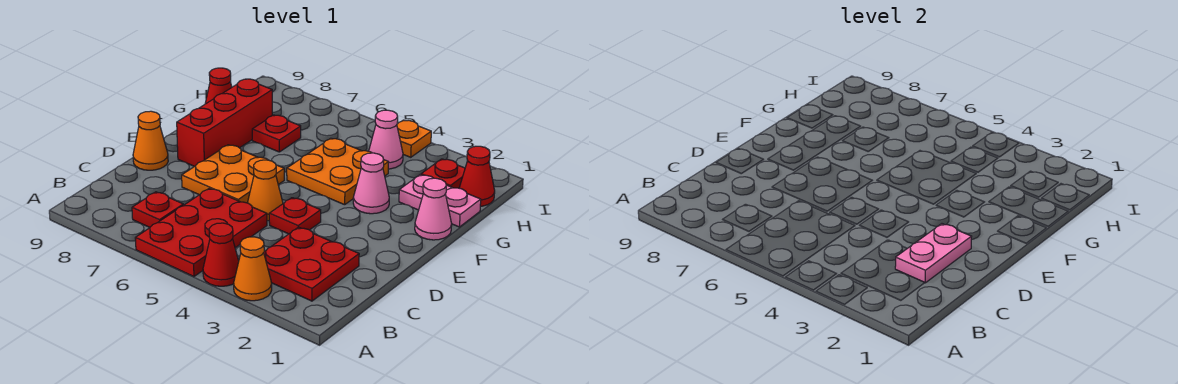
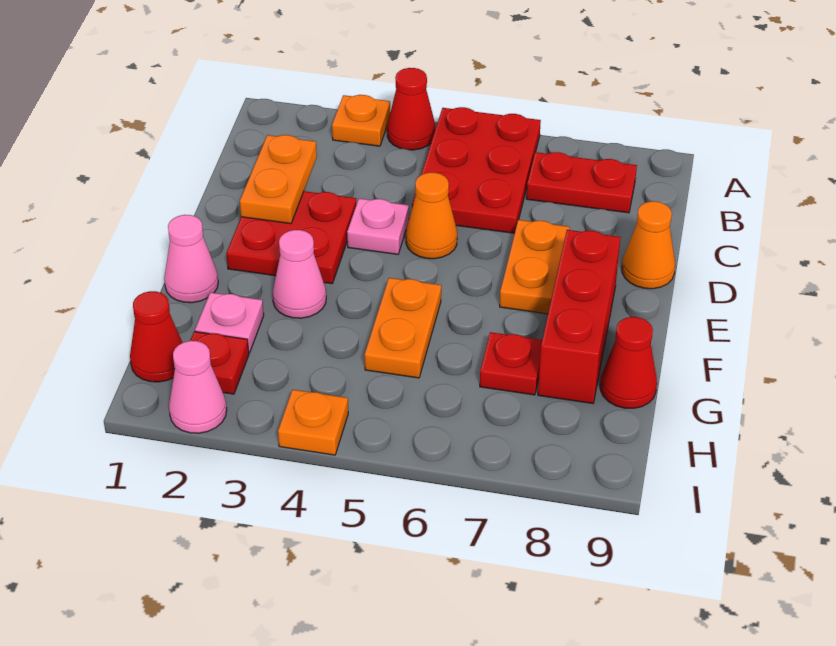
orange 1x1 cone [234,237,272,301] -> orange 1x1 plate [332,95,390,146]
red 2x2 plate [264,227,359,301] -> red 2x2 plate moved to [226,191,356,284]
red 1x1 plate [132,192,183,227] -> red 1x2 plate [526,152,637,213]
pink 1x2 plate [895,224,972,283] -> orange 1x2 plate [240,135,317,224]
red 1x1 plate [269,198,321,234] -> pink 1x1 plate [347,199,409,254]
orange 2x2 plate [182,145,284,203] -> orange 1x2 plate [500,220,569,314]
orange 2x2 plate [287,138,389,205] -> orange 1x2 plate [365,278,441,378]
pink 1x2 plate [399,175,481,227] -> pink 1x1 plate [195,292,264,353]
pink 1x1 cone [369,110,403,169] -> pink 1x1 cone moved to [169,341,227,433]

